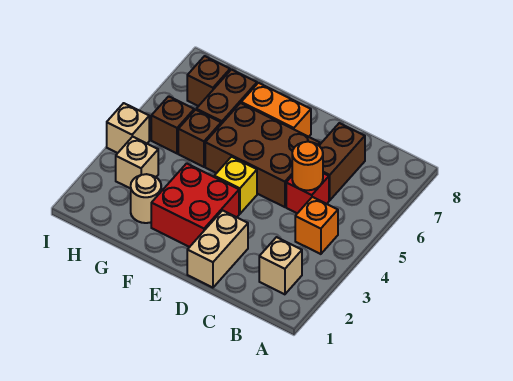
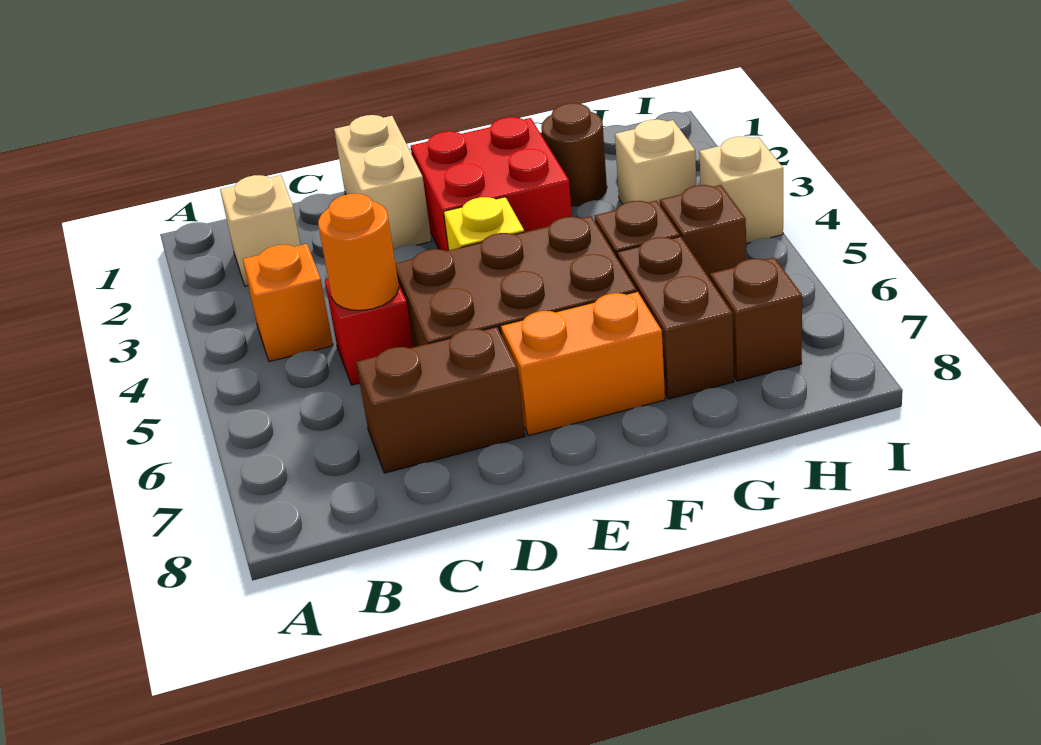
brown 1x2 brick [319,123,365,200] -> brown 1x2 brick turned to [356,327,525,473]
tan 1x1 round brick [131,174,161,223] -> brown 1x1 round brick [541,103,607,206]

